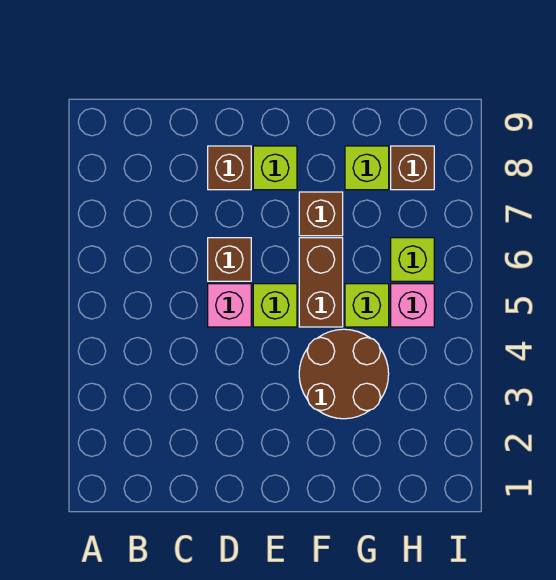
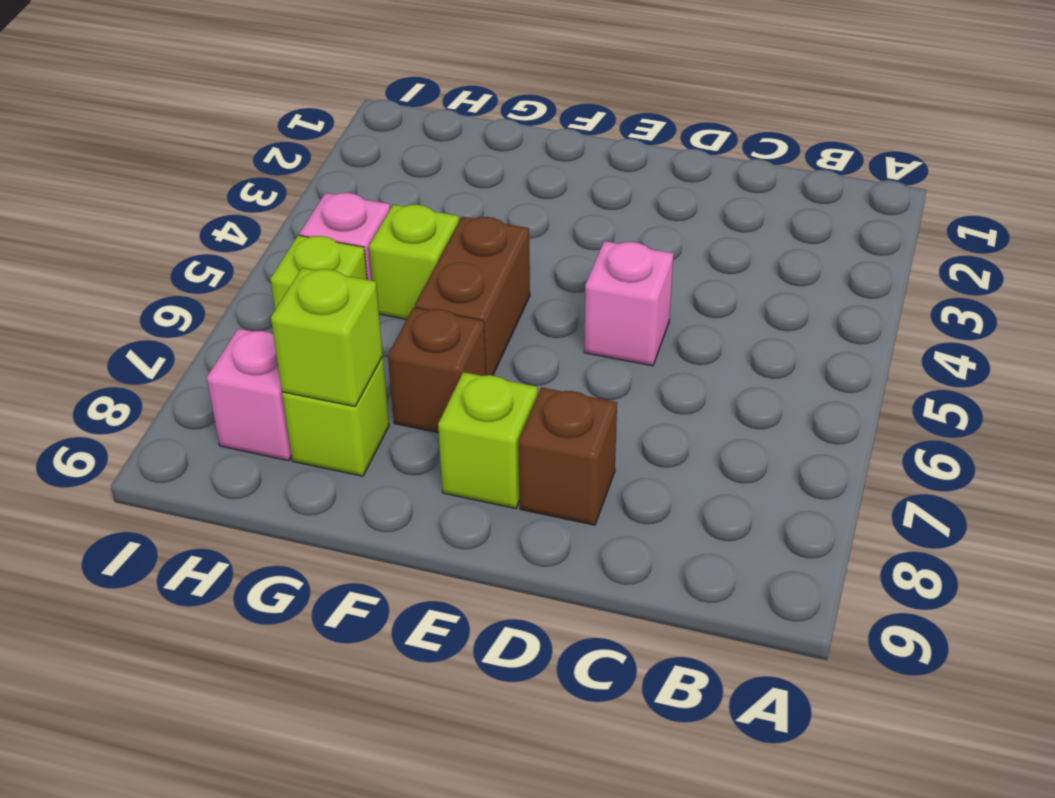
brown 1x1 brick [208,238,251,281] -> none
lime 1x1 brick [253,284,297,327] -> lime 1x1 brick moved to [271,268,383,406]
brown 2x2 round brick [299,329,389,419] -> none
brown 1x1 brick [391,146,434,190] -> pink 1x1 brick [207,329,292,461]

